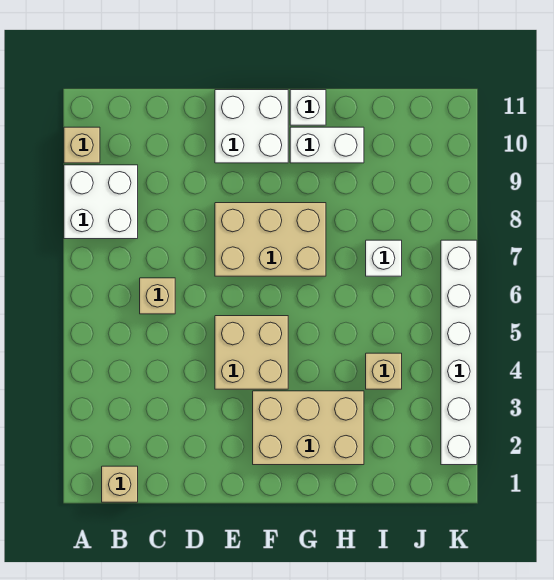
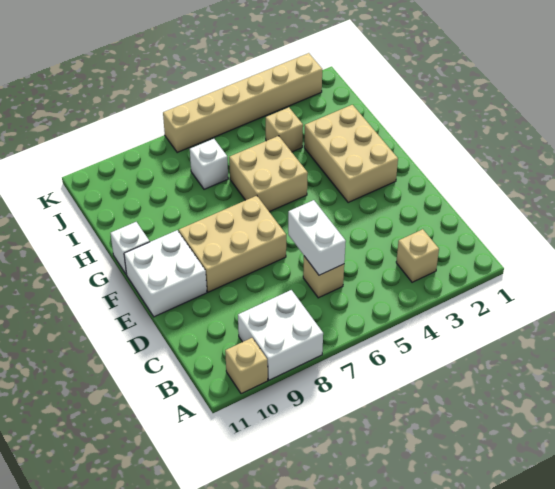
tan 1x1 brick [102,466,138,502] -> tan 1x1 brick moved to [396,229,439,282]
tan 2x2 brick [215,316,288,389] -> tan 2x2 brick moved to [229,136,308,212]
tan 2x3 brick [215,203,326,276] -> tan 2x3 brick turned to [179,196,286,292]
white 1x2 brick [290,127,364,163] -> white 1x2 brick moved to [288,200,346,275]
white 1x6 brick [441,240,477,465] -> tan 1x6 brick [163,53,322,152]

